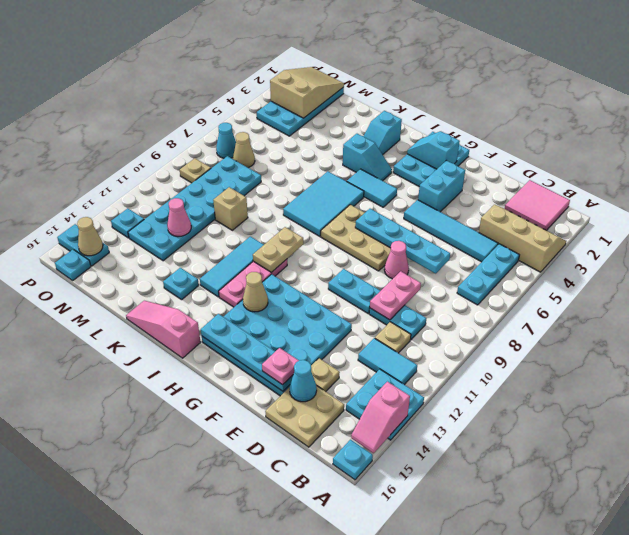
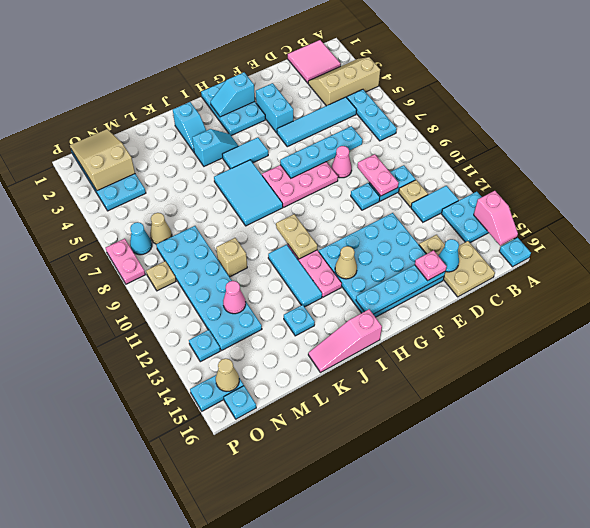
cyan 1x2 plate [328,269,380,313] -> cyan 1x1 plate [351,183,380,210]
tan 2x3 plate [321,205,391,271] -> pink 2x3 plate [262,162,338,207]
none -> pink 1x2 plate [106,239,145,284]

